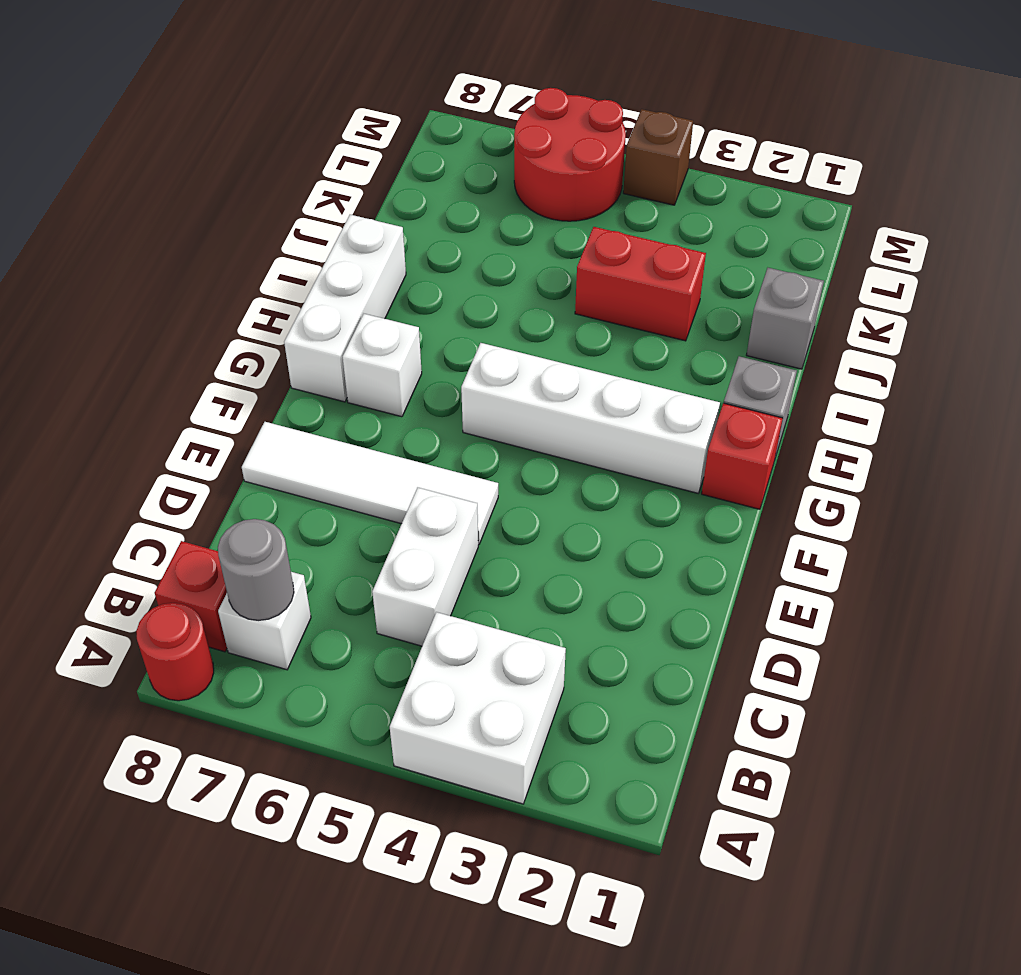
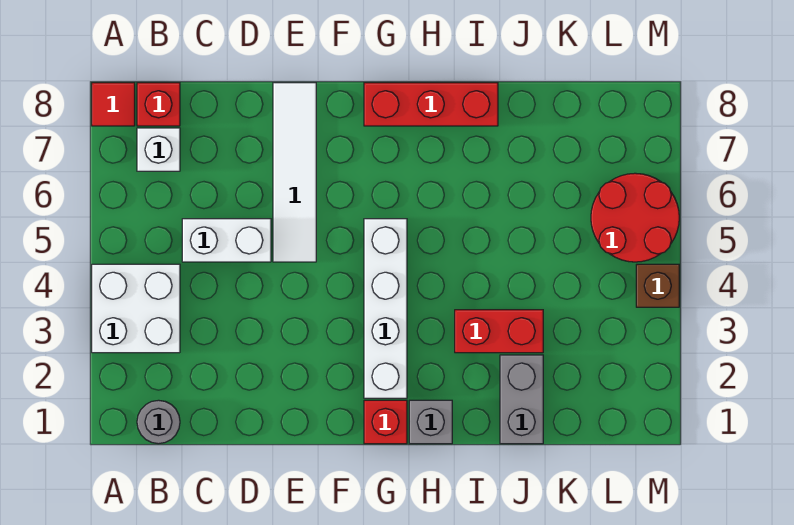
red 1x1 round brick [136,603,214,701] -> red 1x1 tile [92,83,135,126]
grey 1x1 round brick [218,519,294,620] -> grey 1x1 round brick moved to [137,400,180,444]
white 1x1 brick [343,314,422,417] -> none
white 1x3 brick [284,215,406,402] -> red 1x3 brick [364,83,498,126]
grey 1x1 brick [747,268,824,369] -> grey 1x2 brick [500,355,543,444]
red 1x2 brick [575,227,706,341] -> red 1x2 brick turned to [455,310,543,353]

